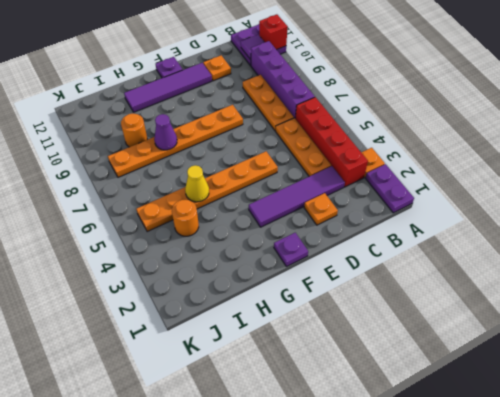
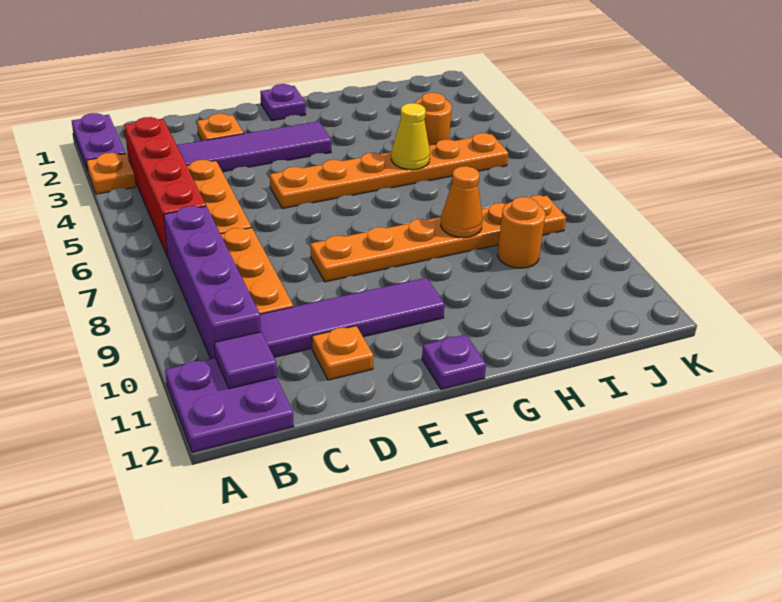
red 1x1 brick [259,14,288,50] -> none
purple 1x4 tile [124,63,212,112] -> purple 1x4 tile moved to [260,278,445,357]
purple 1x1 cone [154,114,177,150] -> orange 1x1 cone [441,166,483,238]

